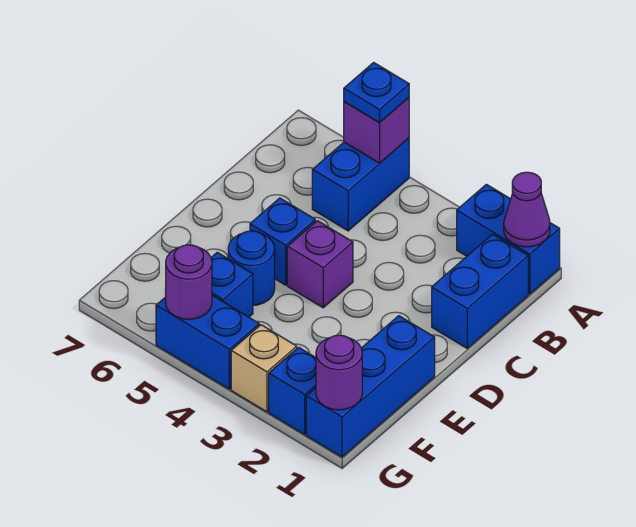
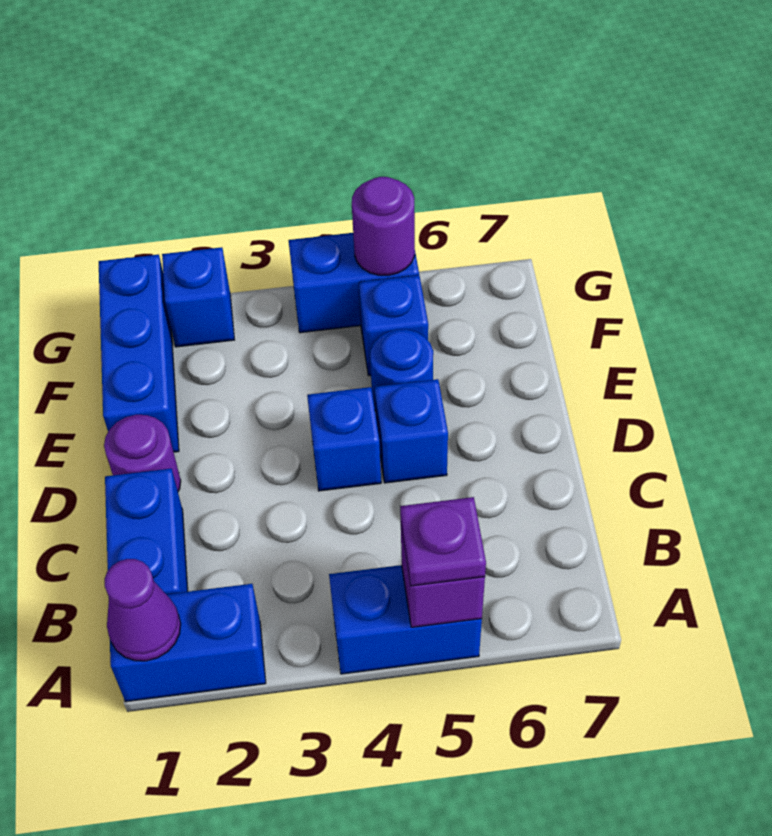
blue 1x2 brick [312,138,409,231] -> blue 1x2 brick turned to [329,565,482,674]
blue 1x1 plate [344,62,409,123] -> purple 1x1 plate [400,497,486,586]
purple 1x1 brick [287,221,353,308] -> blue 1x1 brick [307,387,381,491]
purple 1x1 round brick [316,335,362,410] -> purple 1x1 round brick moved to [104,415,181,491]
tan 1x1 brick [231,325,297,412] -> none

